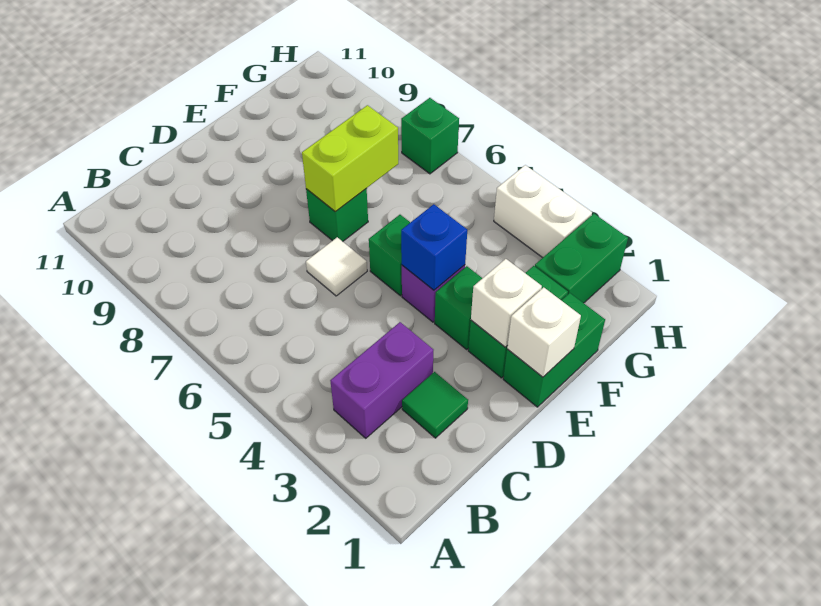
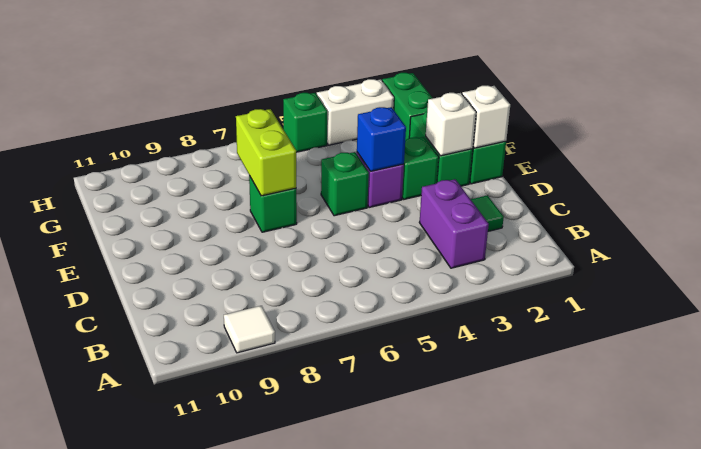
white 1x1 tile [306,237,367,296] -> white 1x1 tile moved to [224,306,275,353]
green 1x1 brick [401,98,459,174] -> green 1x1 brick moved to [283,93,327,152]

